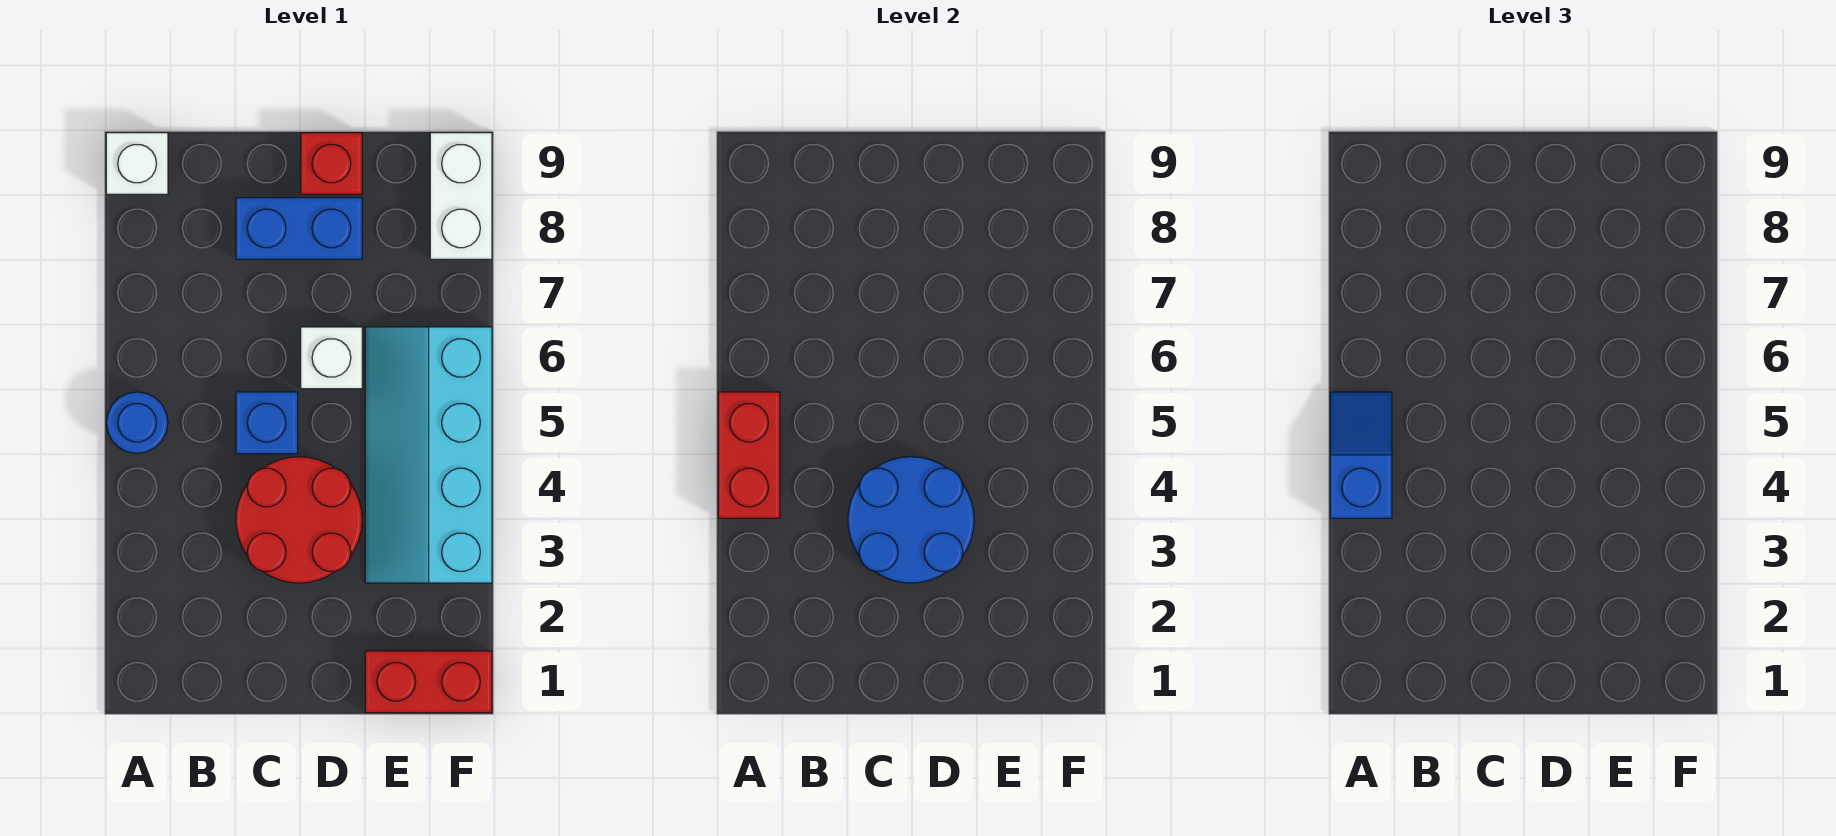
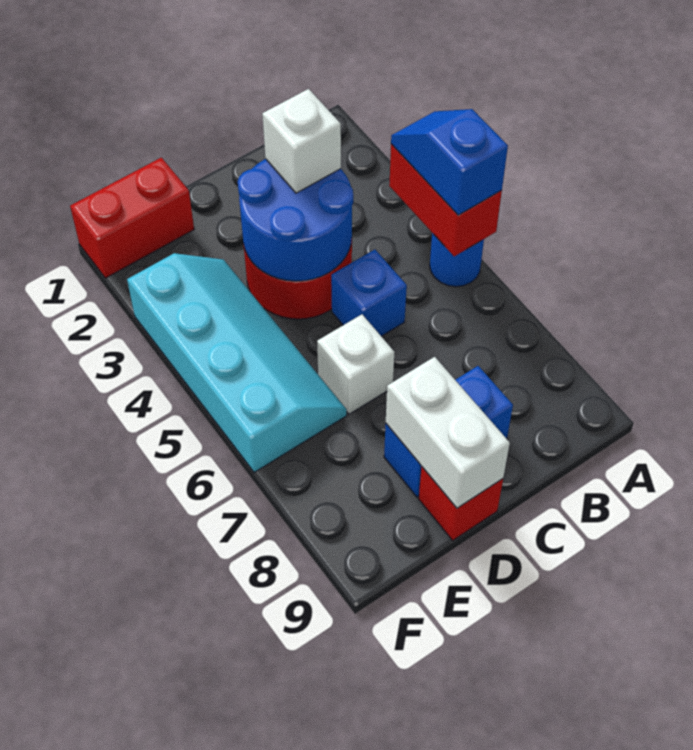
blue 1x2 slope [1330,392,1392,518] -> blue 1x2 slope turned to [391,109,508,215]
white 1x1 brick [106,133,168,194] -> white 1x1 brick moved to [262,89,341,193]
white 1x2 brick [430,133,492,259] -> white 1x2 brick moved to [386,357,510,508]

